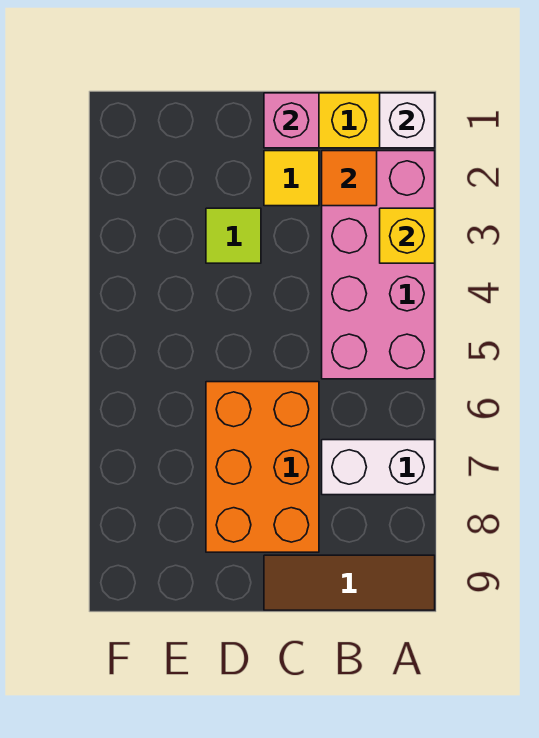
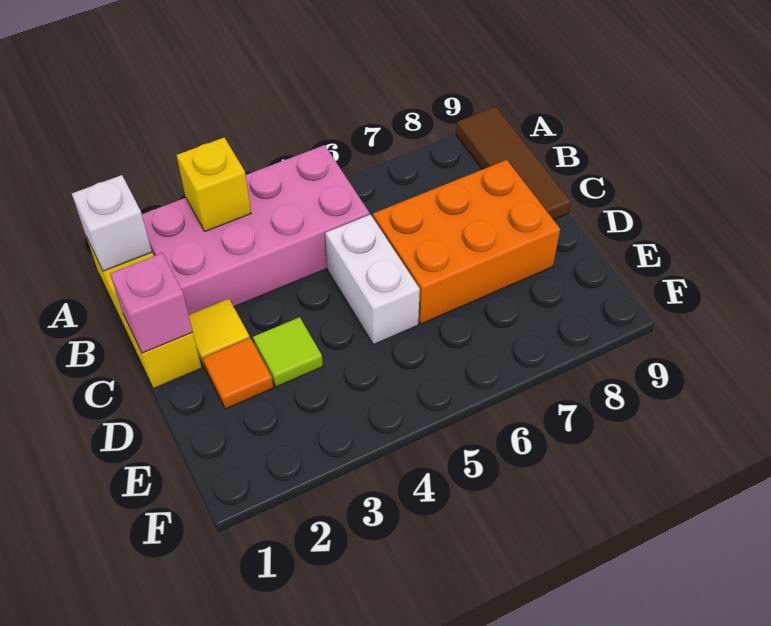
white 1x2 brick [322,440,435,495] -> white 1x2 brick moved to [325,215,420,345]
orange 1x1 tile [322,151,377,206] -> orange 1x1 tile moved to [203,338,273,409]

